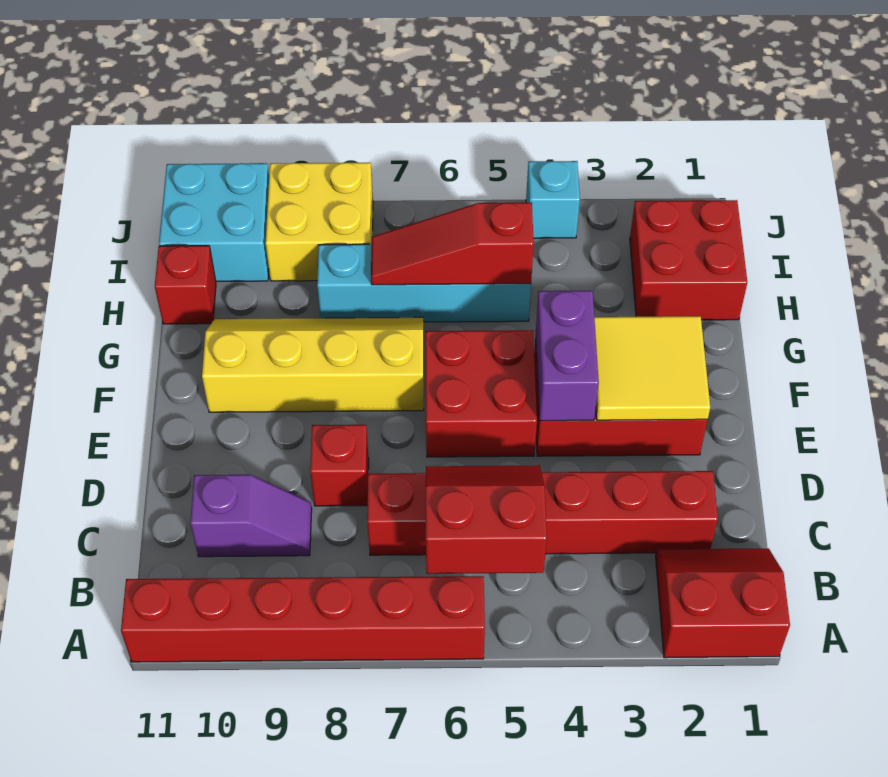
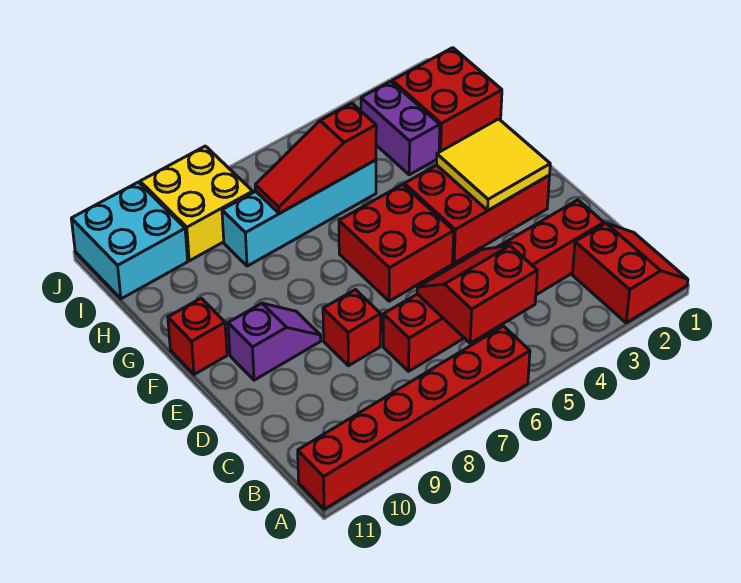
red 2x2 slope [656,548,790,658] -> red 2x2 slope turned to [572,223,688,323]
purple 1x2 slope [190,475,312,557] -> purple 1x2 slope moved to [228,303,321,380]
purple 1x2 brick [536,291,599,421] -> purple 1x2 brick moved to [361,81,440,175]
yellow 2x4 slope [202,317,424,412] -> none
red 1x1 brick [155,246,216,324] -> red 1x1 brick moved to [168,298,227,375]
cyan 1x1 brick [526,161,580,238] -> none

